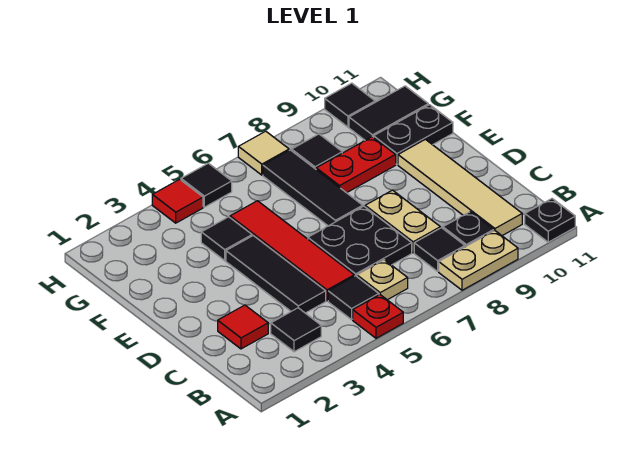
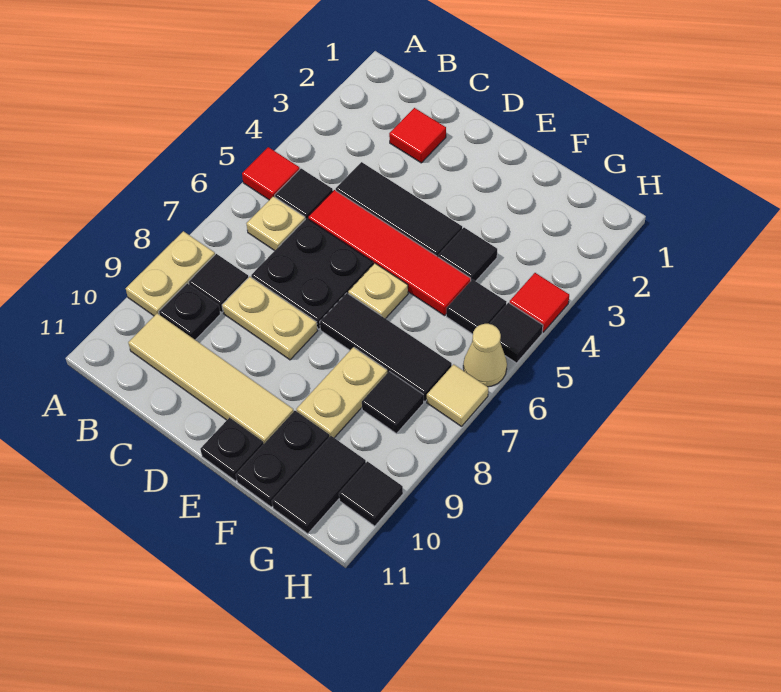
red 1x1 plate [353,295,403,338] -> red 1x1 tile [242,147,300,200]
black 1x1 plate [525,199,575,242] -> black 1x1 plate moved to [200,418,264,481]
black 1x1 tile [271,308,321,352] -> black 1x1 tile moved to [446,279,506,334]
none -> tan 1x1 plate [348,263,408,319]
red 1x2 plate [316,137,396,193] -> tan 1x2 plate [297,347,387,438]
none -> tan 1x1 cone [463,324,507,387]

